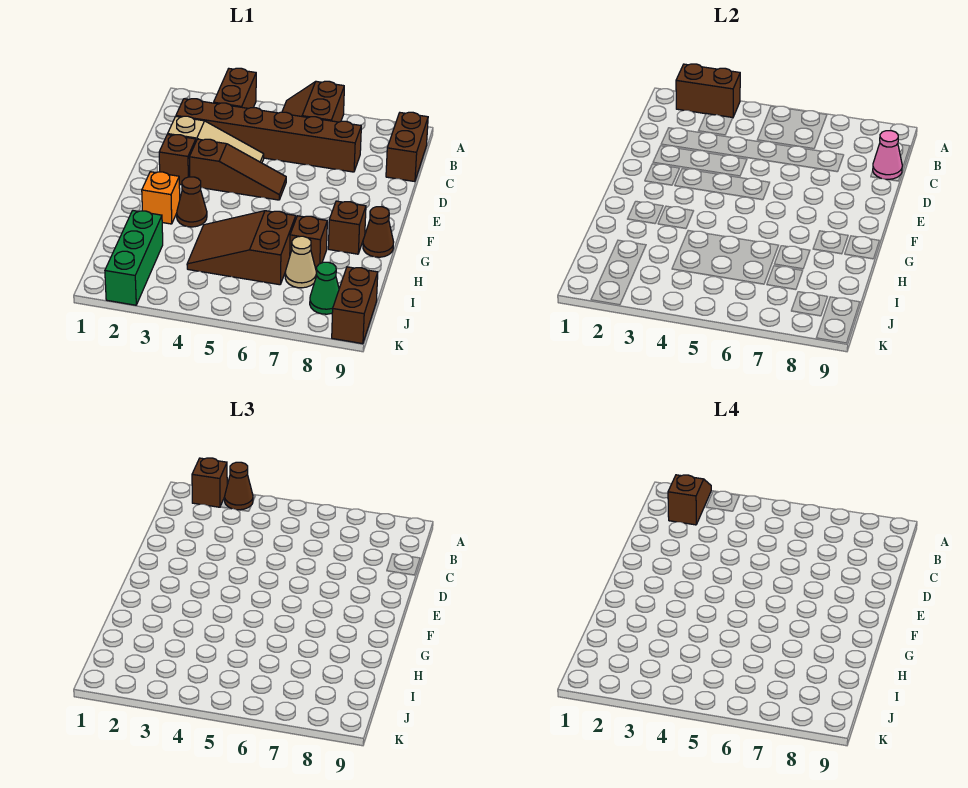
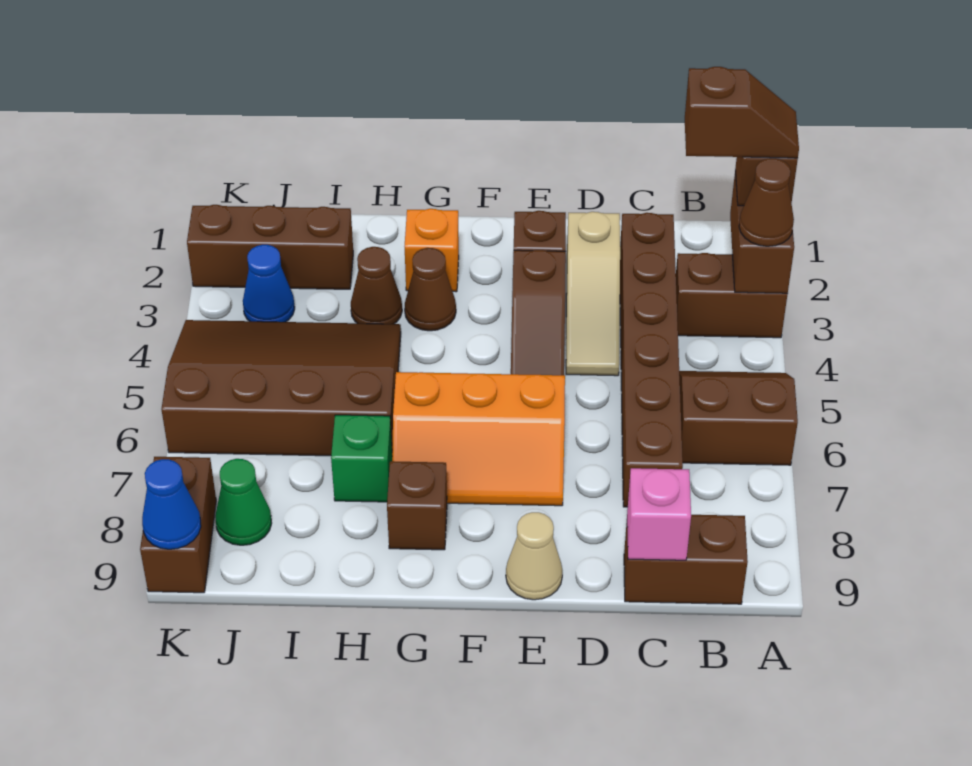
pink 1x1 cone [873,131,902,180] -> pink 1x1 brick [627,468,691,560]
none -> orange 2x3 slope [392,372,565,506]
brown 1x1 cone [363,207,394,257] -> brown 1x1 cone moved to [351,247,402,324]
brown 2x3 slope [187,211,296,285] -> brown 3x4 slope [162,320,401,456]
brown 1x1 brick [290,216,327,269] -> green 1x1 brick [331,415,392,502]
green 1x3 brick [105,211,163,305] -> brown 1x3 brick [187,205,353,289]
tan 1x1 cone [285,236,316,288] -> tan 1x1 cone moved to [506,512,562,600]
none -> blue 1x1 cone [243,245,295,322]
brown 1x2 brick [332,267,378,344] -> brown 1x2 brick turned to [140,457,216,593]
none -> blue 1x1 cone [142,459,201,549]

